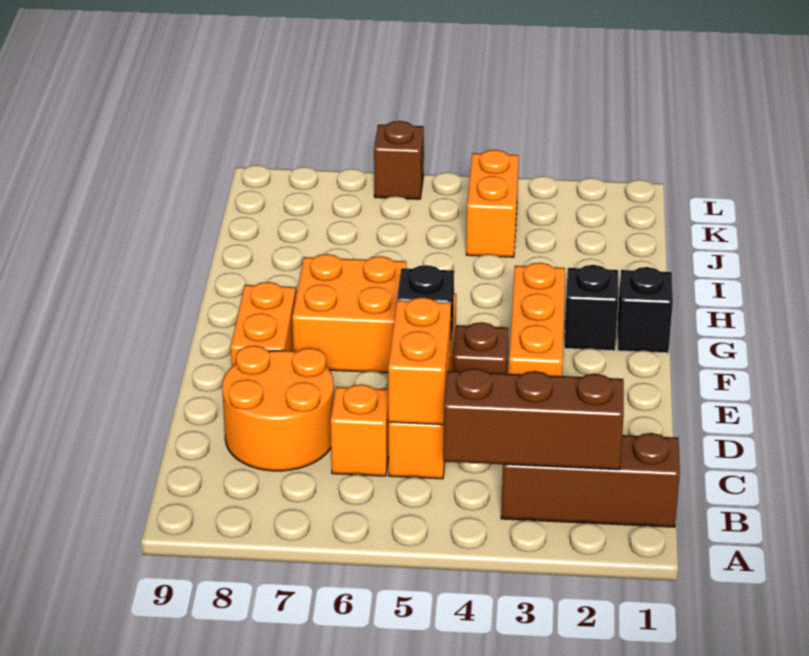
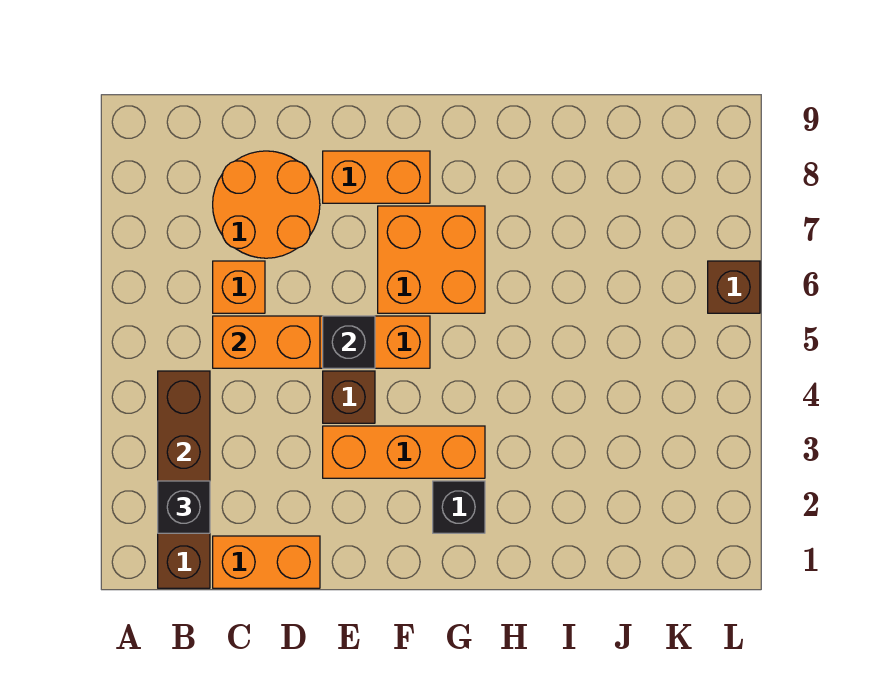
black 1x1 brick [617,267,673,353] -> black 1x1 brick moved to [158,481,210,533]
orange 1x2 brick [466,150,519,257] -> orange 1x2 brick moved to [213,536,320,588]

